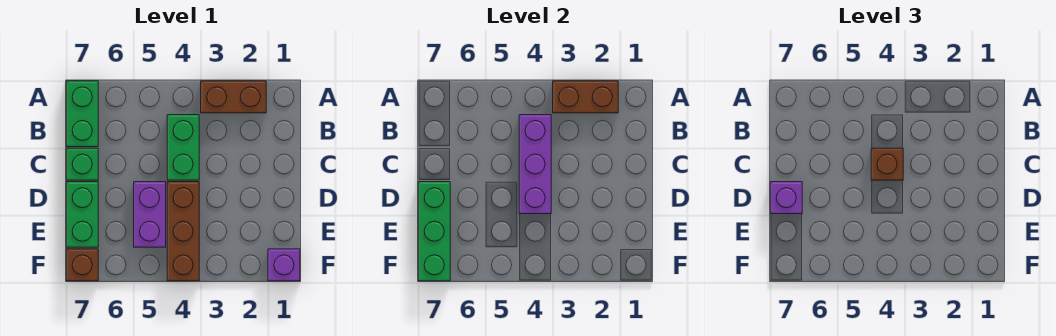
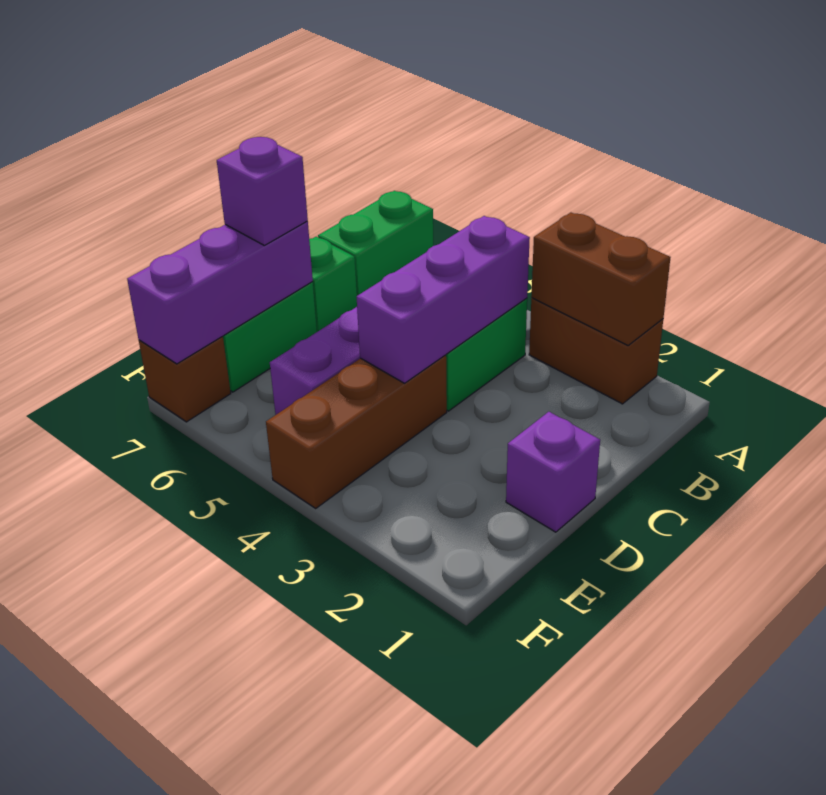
brown 1x1 brick [871,148,903,180] -> none
green 1x3 brick [418,182,450,281] -> purple 1x3 brick [127,221,313,364]
purple 1x1 brick [268,249,300,281] -> purple 1x1 brick moved to [506,412,600,532]

